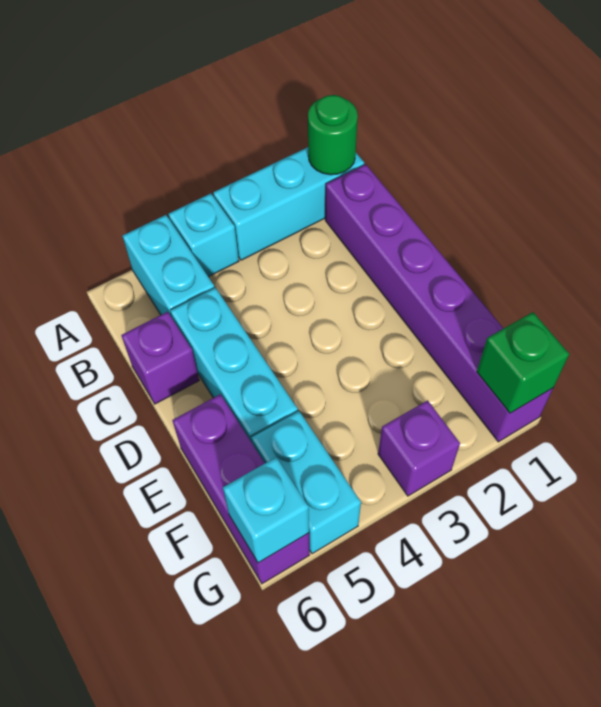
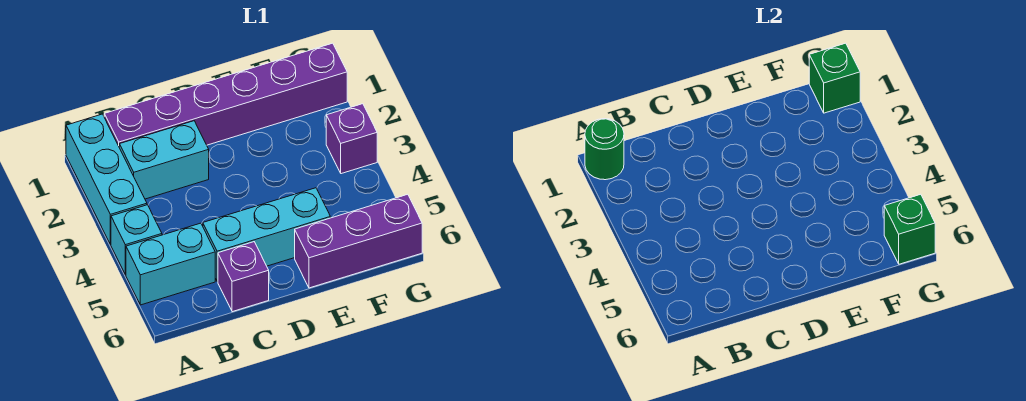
cyan 1x2 brick [252,411,361,554] -> cyan 1x2 brick moved to [119,121,209,199]
cyan 1x1 brick [223,457,309,563] -> green 1x1 brick [884,194,935,264]

